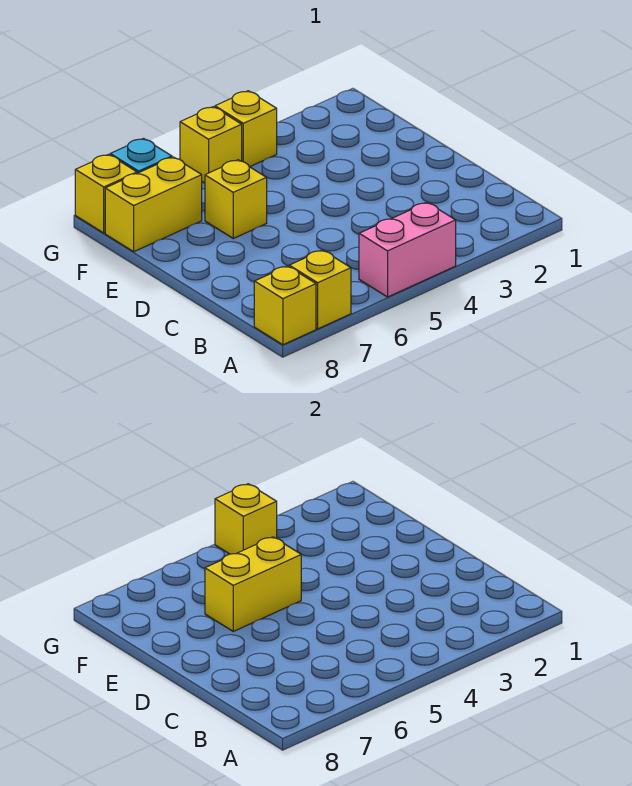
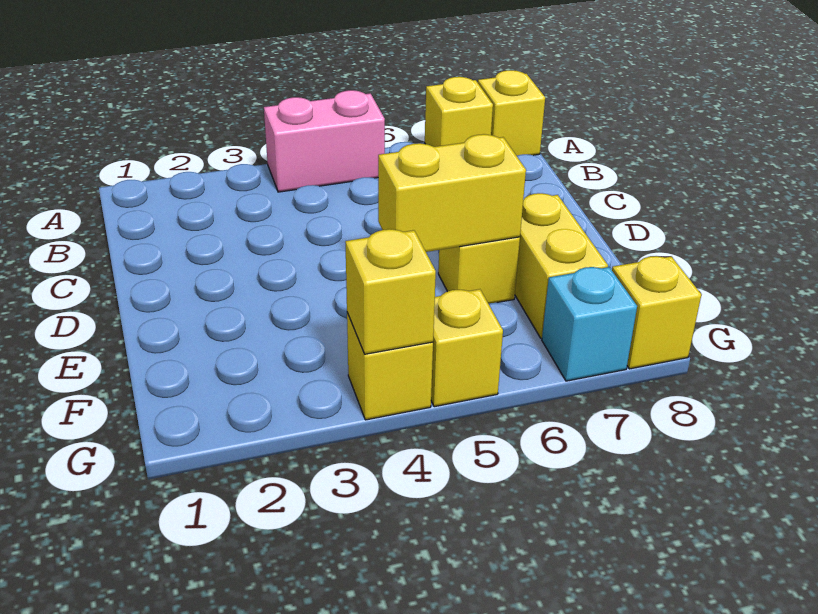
yellow 1x2 brick [105,157,202,252] -> yellow 1x2 brick turned to [515,193,608,338]

